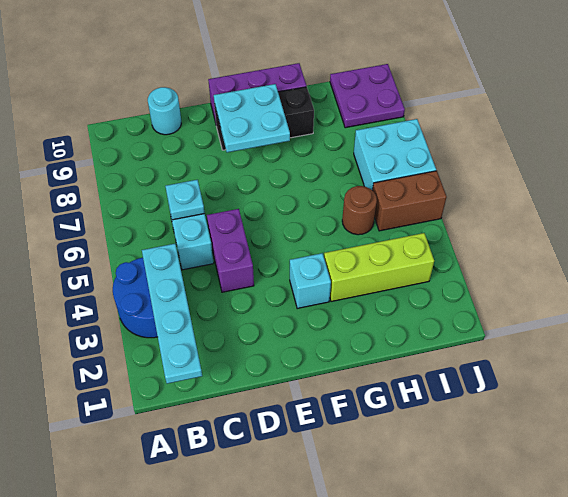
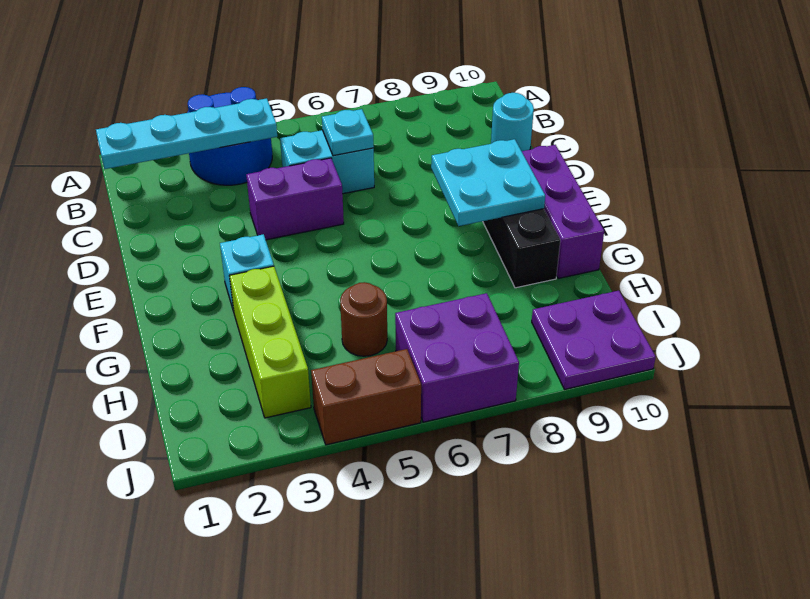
brown 1x2 brick [372,171,447,231] -> brown 1x2 brick turned to [311,349,421,445]
cyan 2x2 brick [354,119,436,190] -> purple 2x2 brick [395,293,519,422]

